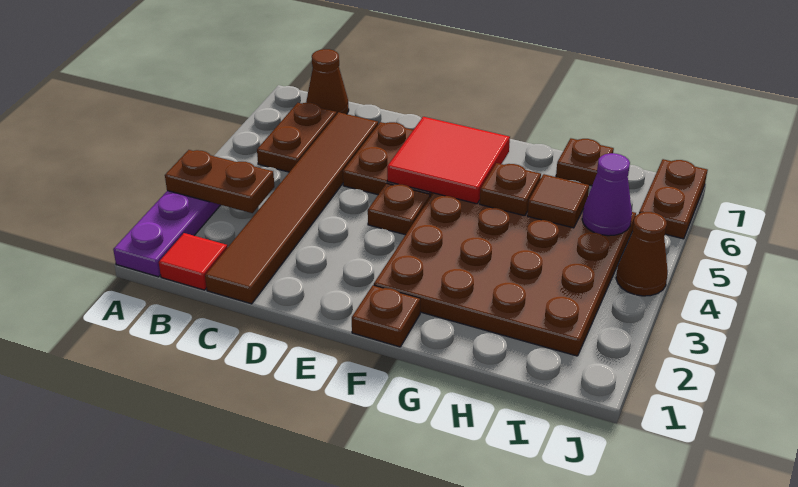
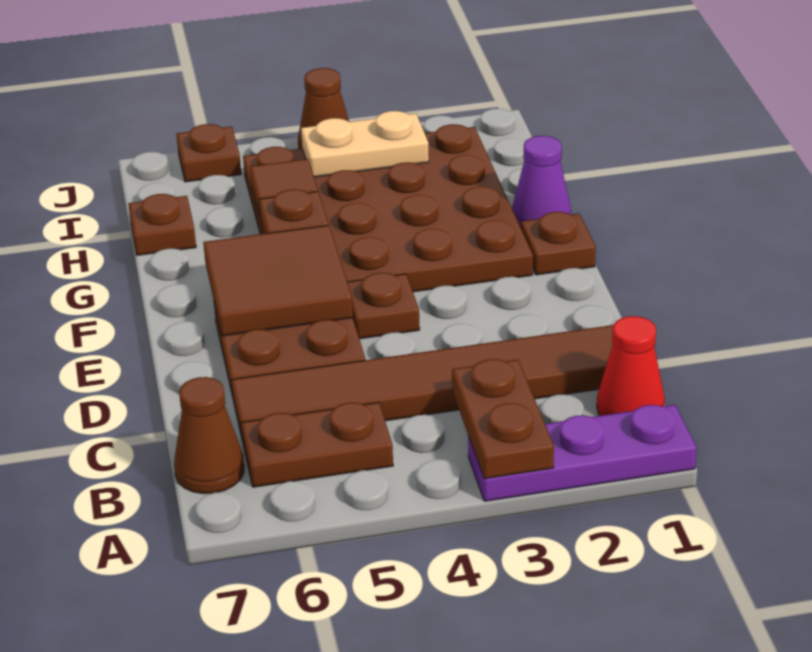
red 1x1 tile [159,233,228,290] -> red 1x1 cone [597,316,665,416]
red 2x2 tile [387,117,510,204] -> brown 2x2 tile [203,225,353,336]
none -> tan 1x2 plate [301,111,429,177]
purple 1x1 cone [582,153,632,236] -> purple 1x1 cone moved to [512,136,571,227]
brown 1x2 plate [639,159,708,239] -> brown 1x1 plate [176,124,241,182]

